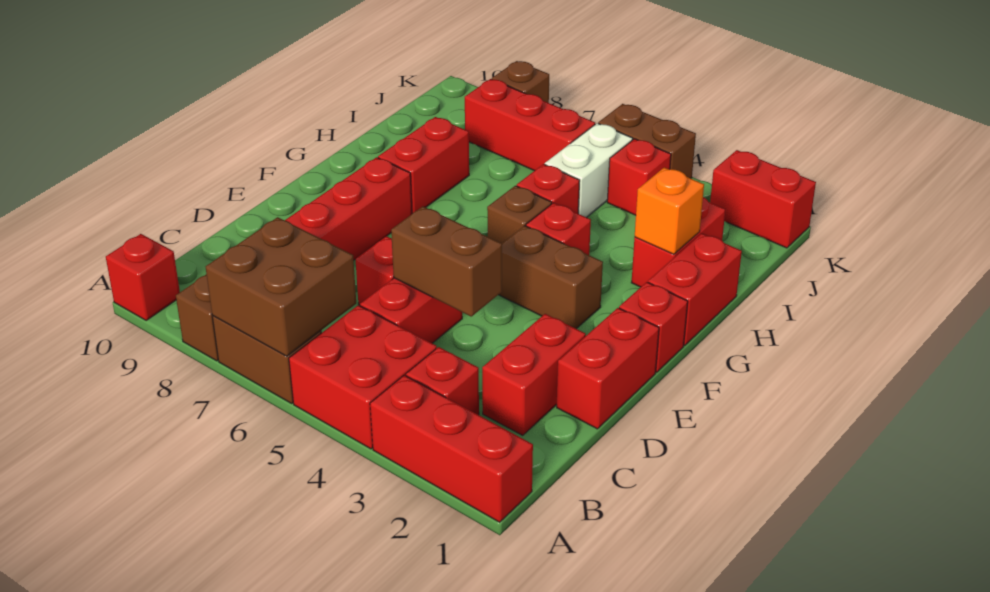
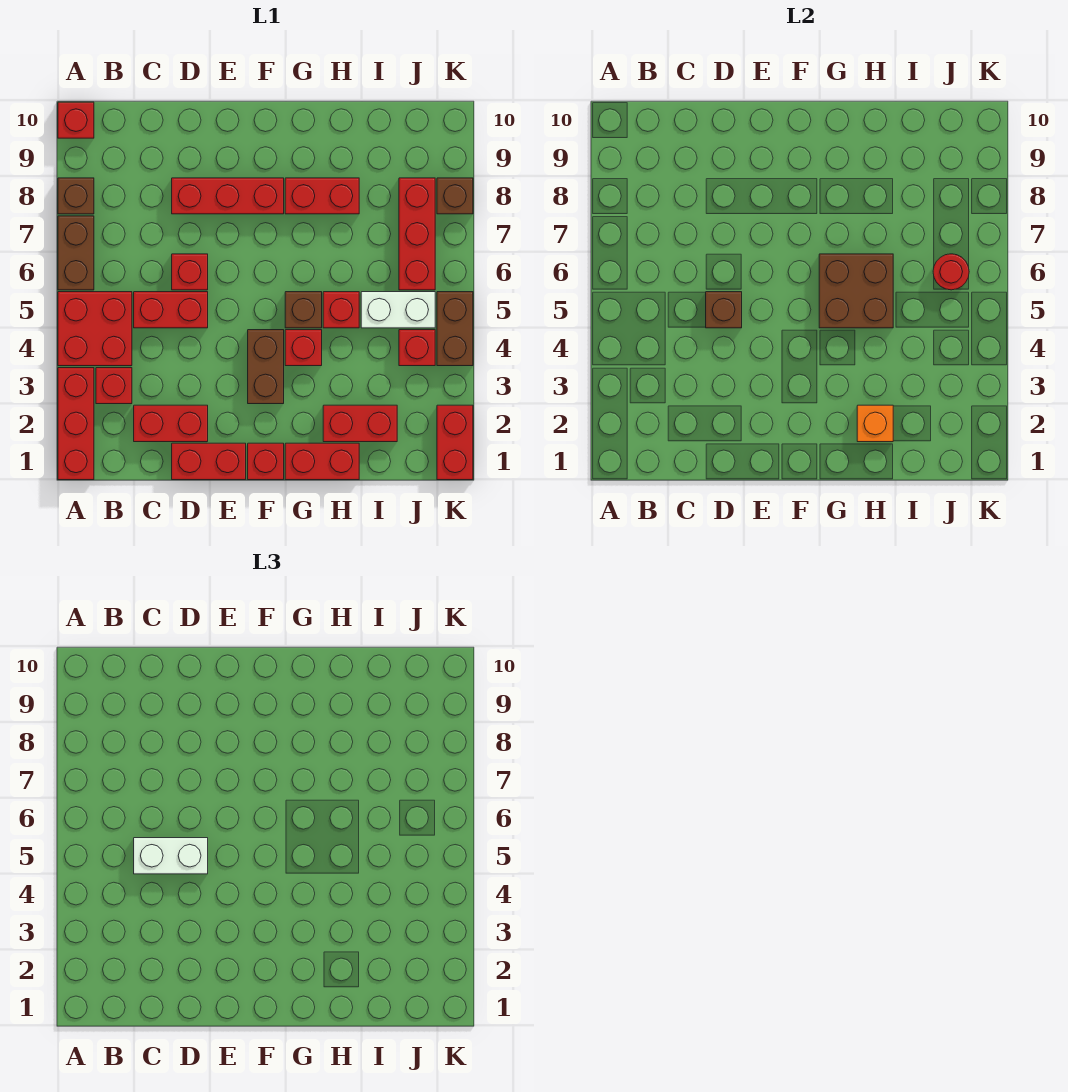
brown 2x2 brick [206,217,356,356] -> brown 2x2 brick moved to [819,254,893,328]
none -> white 1x2 brick [134,838,208,874]
brown 1x2 brick [391,207,502,316] -> brown 1x1 brick [706,292,742,328]
none -> red 1x1 round brick [933,254,969,290]

